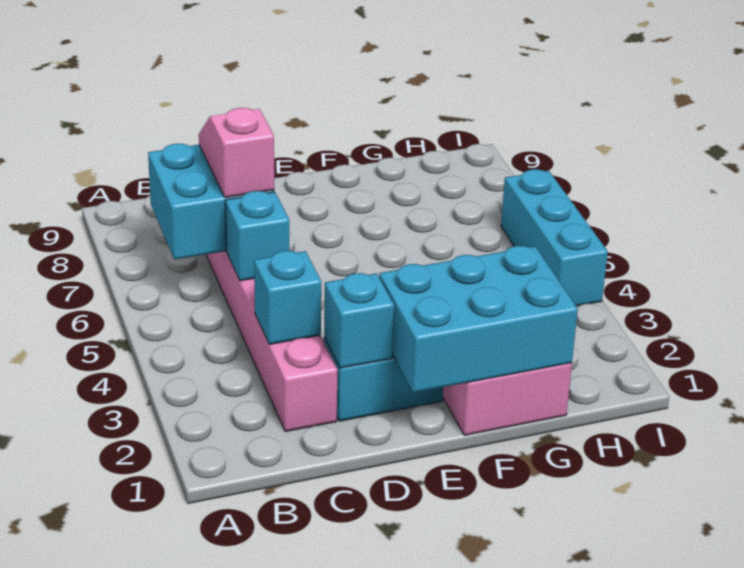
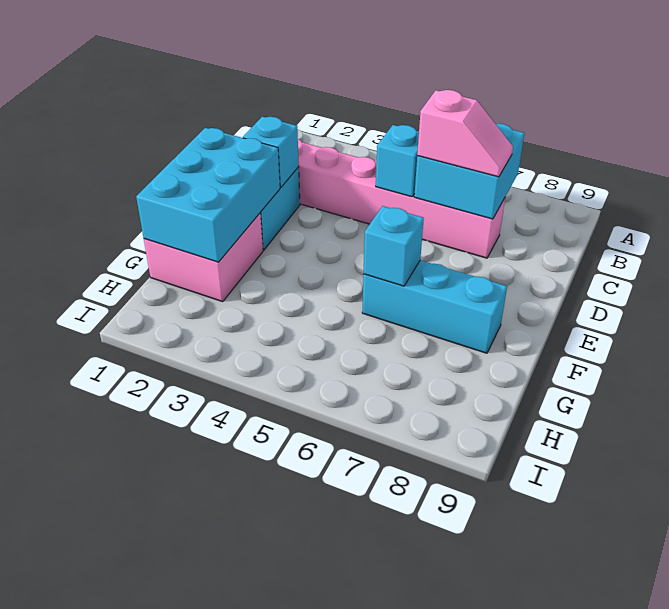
cyan 1x1 brick [254,251,321,344] -> cyan 1x1 brick moved to [364,206,424,286]
cyan 1x3 brick [501,169,608,306] -> cyan 1x3 brick moved to [362,260,507,353]

